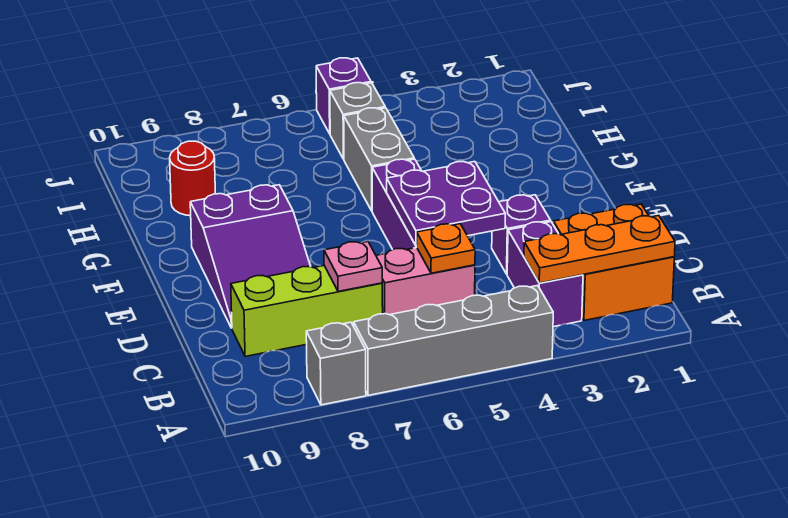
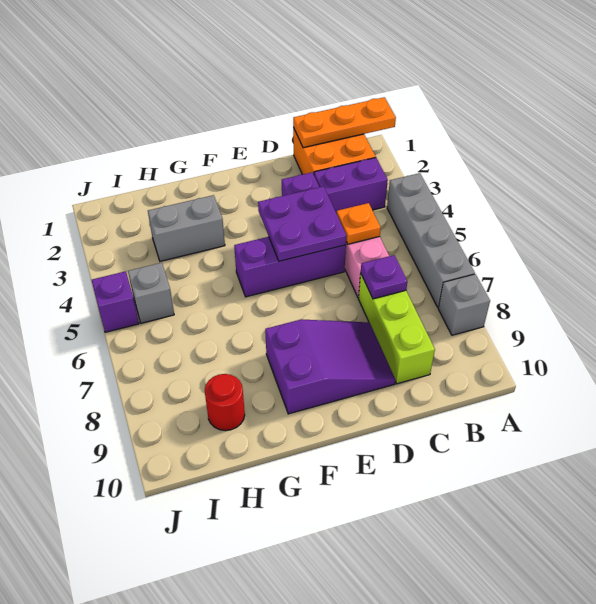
orange 1x3 plate [524,216,675,283] -> orange 1x3 plate turned to [293,97,396,148]
pink 1x1 plate [324,241,382,291] -> purple 1x1 plate [361,255,407,299]
grey 1x2 brick [344,108,414,211] -> grey 1x2 brick moved to [148,195,225,261]

